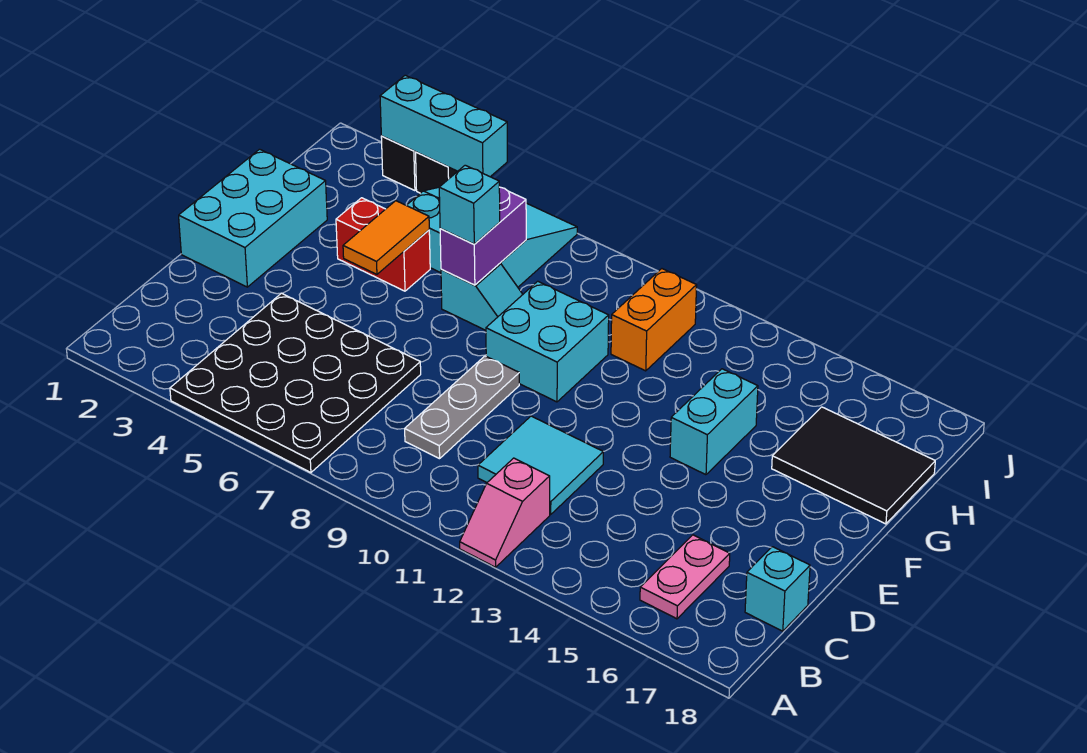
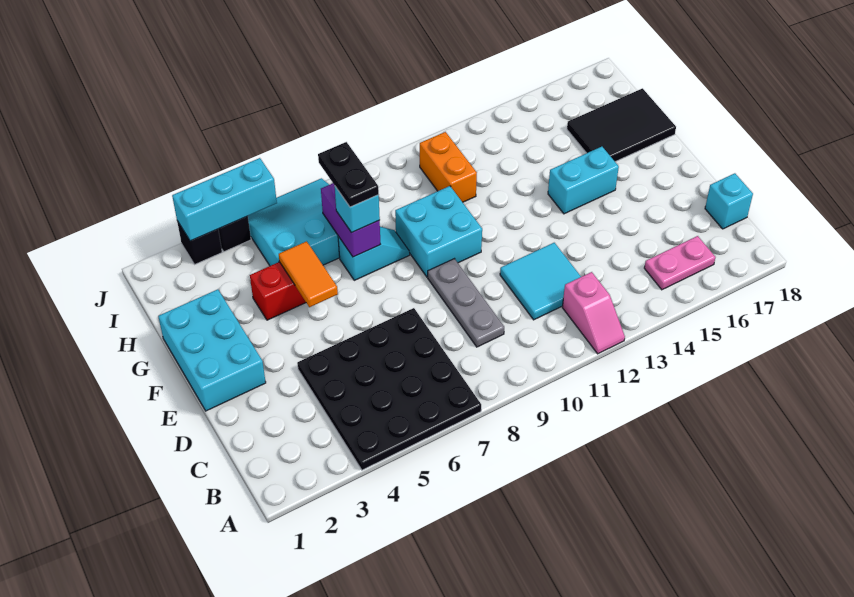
pink 1x2 plate [640,535,730,619] -> pink 1x2 plate turned to [644,236,716,290]
cyan 1x2 brick [670,369,758,475] -> cyan 1x2 brick turned to [548,147,619,214]
none -> black 1x2 plate [318,142,379,207]

